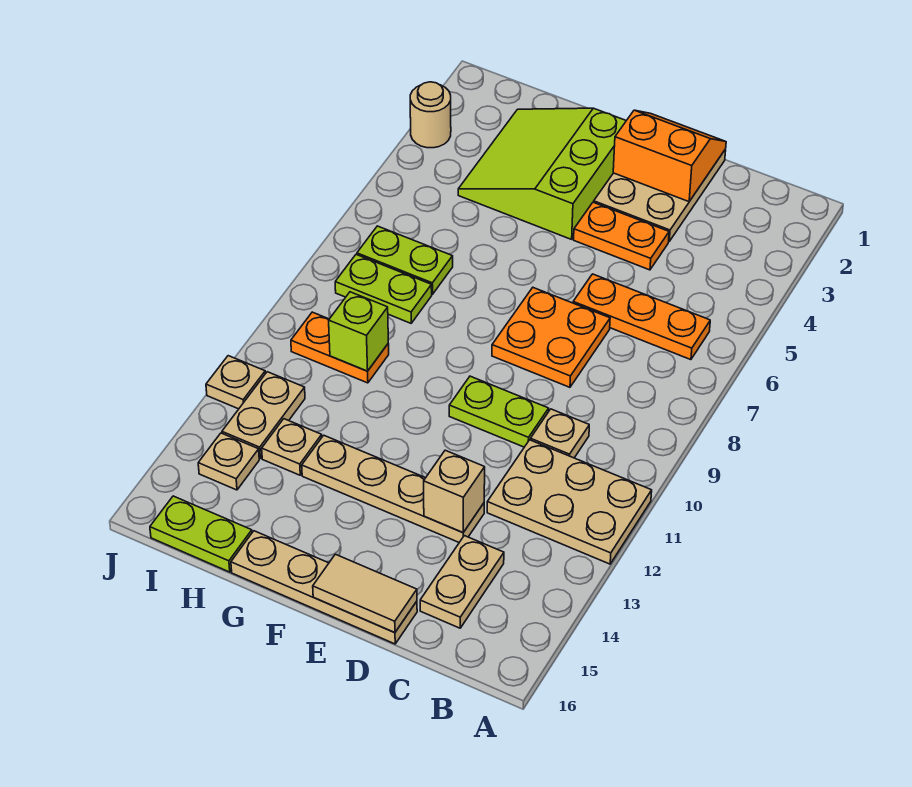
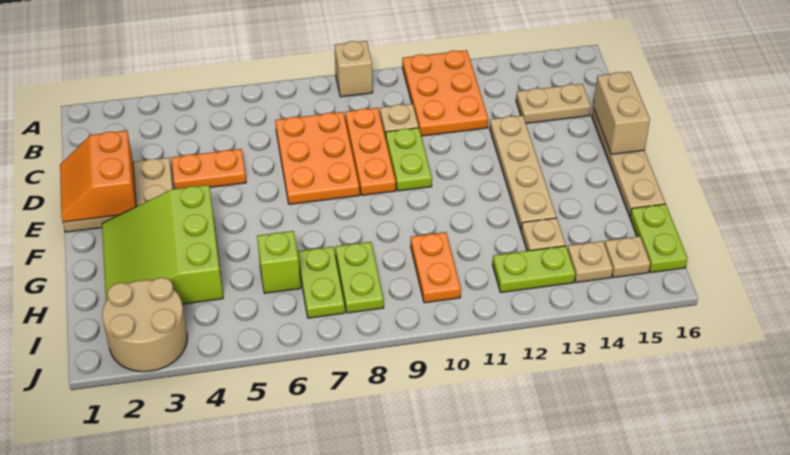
tan 2x3 plate [487,440,652,564] -> orange 2x3 plate [402,50,488,136]
orange 1x3 plate [573,274,710,360] -> orange 1x3 plate moved to [345,108,396,195]
orange 1x2 plate [574,202,669,270] -> orange 1x2 plate turned to [171,149,246,189]
orange 2x2 plate [492,288,610,387] -> orange 2x3 plate [275,112,360,204]
tan 1x1 brick [424,450,485,533] -> tan 1x1 brick moved to [334,41,373,97]
tan 1x2 tile [313,554,417,633] -> tan 1x2 brick [593,72,650,154]
lime 3x3 slope [458,108,626,239] -> lime 3x3 slope turned to [102,185,223,304]
lime 1x1 brick [329,292,388,371] -> lime 1x1 brick moved to [257,231,301,293]
tan 1x2 plate [222,372,305,458] -> lime 1x2 plate [492,246,575,293]
tan 1x1 round brick [410,82,451,148] -> tan 2x2 round brick [102,278,187,372]
tan 1x1 plate [206,356,265,409] -> tan 1x1 plate moved to [605,236,650,278]

